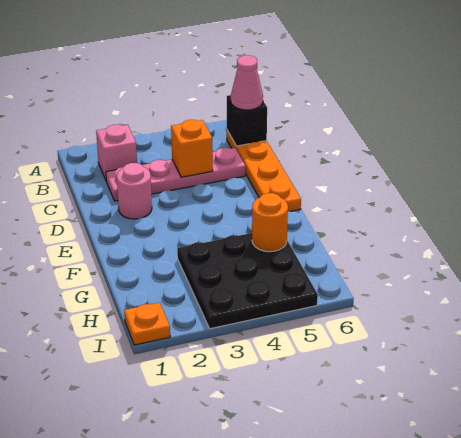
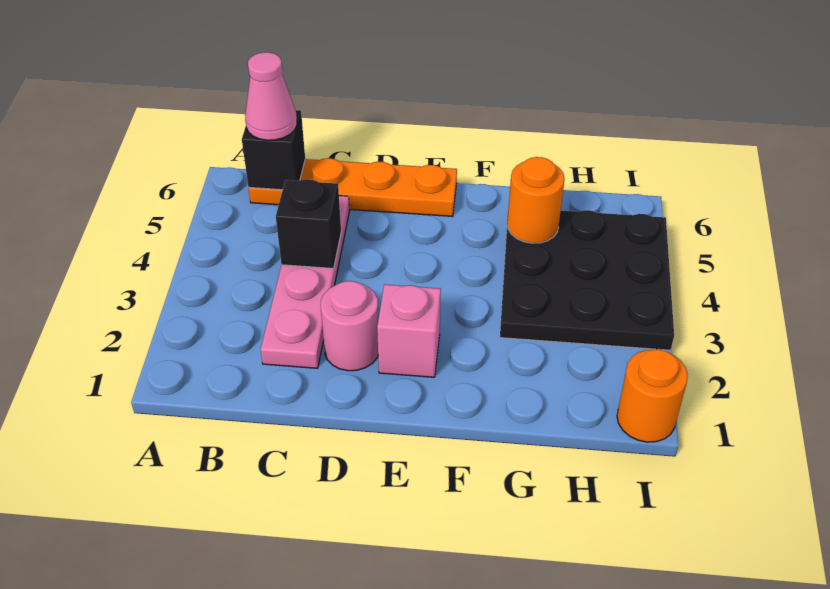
pink 1x1 brick [96,125,137,180] -> pink 1x1 brick moved to [377,284,441,377]
orange 1x1 brick [171,120,213,177] -> black 1x1 brick [276,179,341,268]
orange 1x1 plate [124,302,170,345] -> orange 1x1 round brick [617,349,688,442]

